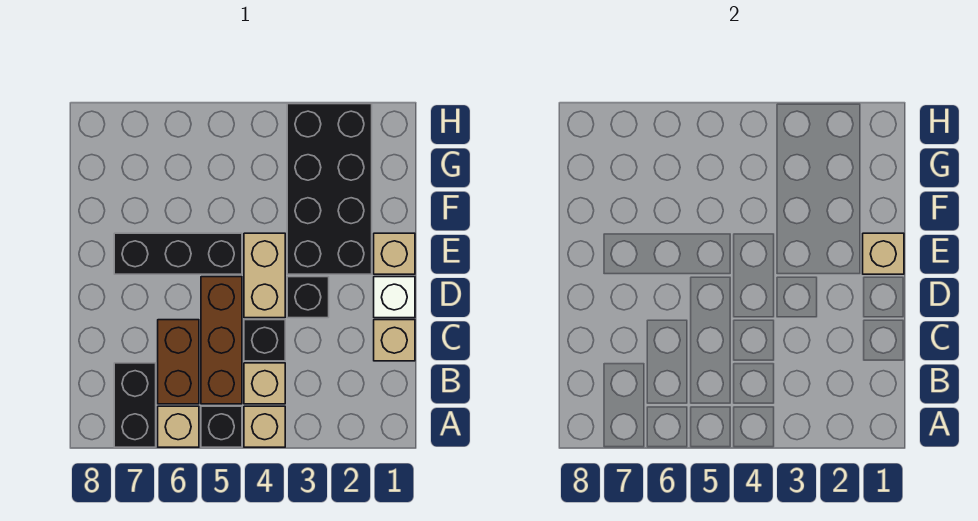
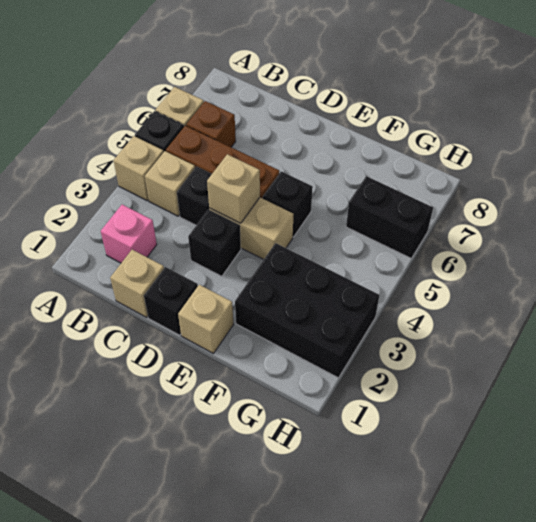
black 1x2 brick [114,363,156,447] -> black 1x2 brick moved to [346,176,433,258]
none -> pink 1x1 brick [101,205,157,263]
brown 1x2 brick [158,320,199,404] -> brown 1x1 brick [186,101,236,147]
white 1x1 brick [374,277,415,318] -> black 1x1 brick [144,267,198,335]
tan 1x1 brick [863,233,904,274] -> tan 1x1 brick moved to [207,154,260,223]
black 2x4 brick [287,104,372,274] -> black 2x3 brick [235,243,379,378]
black 1x3 brick [114,233,242,274] -> black 1x1 brick [263,171,313,237]

